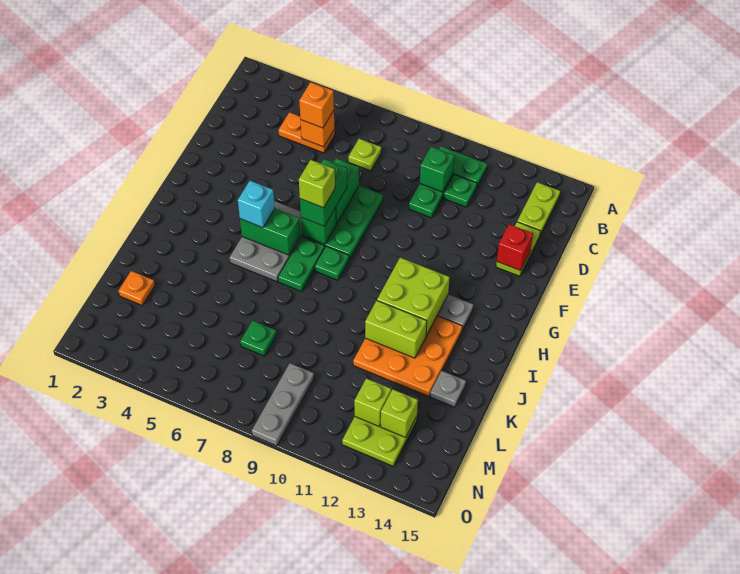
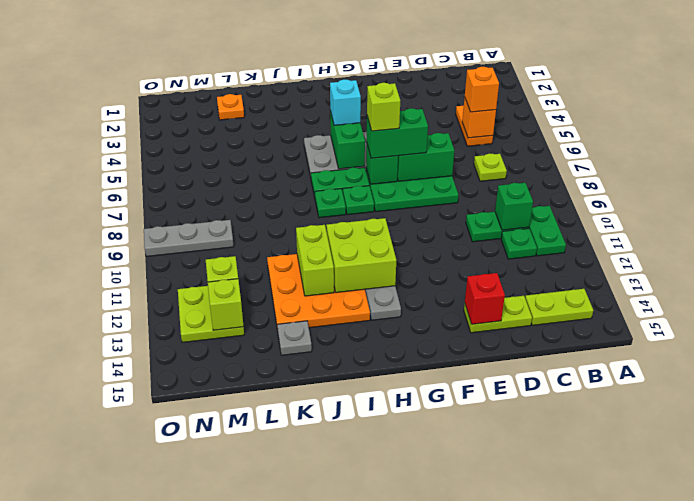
green 1x1 plate [240,321,277,356] -> green 1x1 plate moved to [315,189,346,218]

